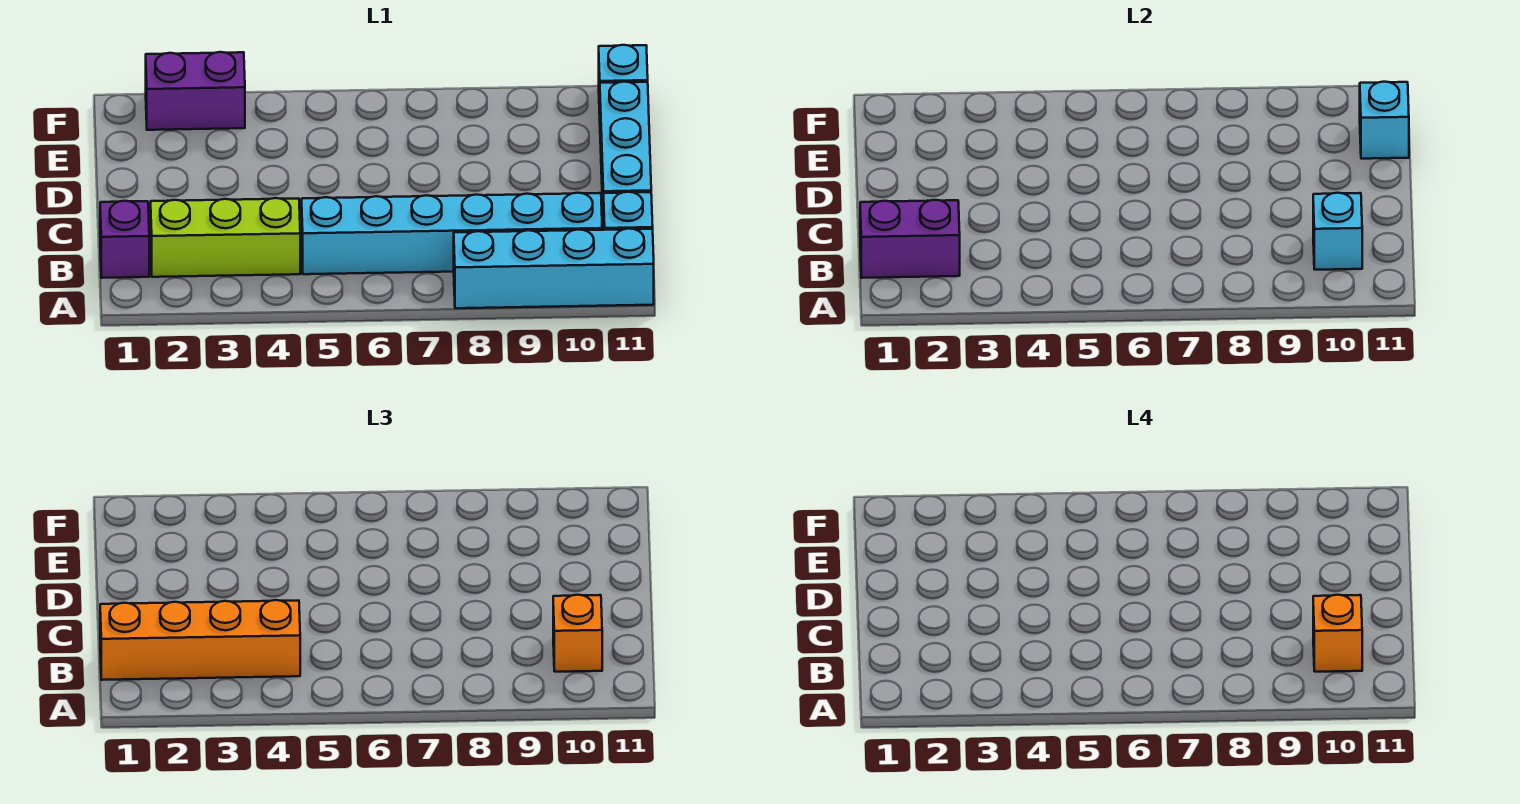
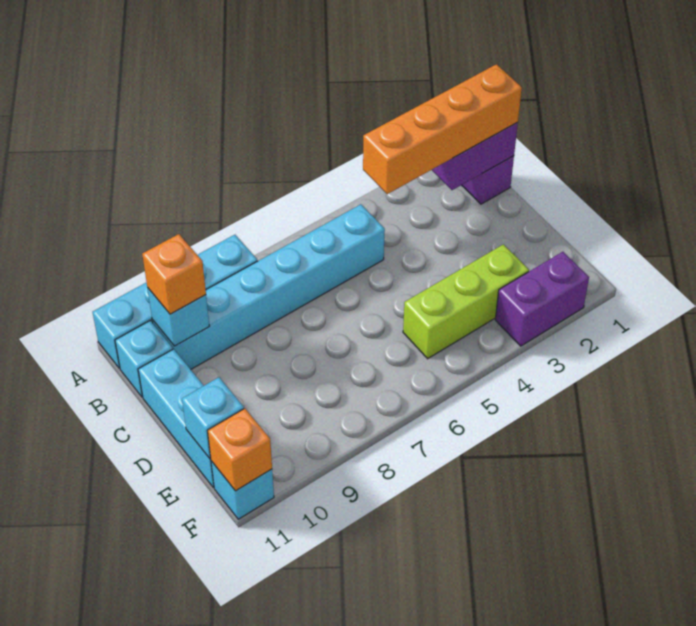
lime 1x3 brick [151,198,300,277] -> lime 1x3 brick moved to [403,244,529,359]
orange 1x1 brick [1313,595,1362,672] -> orange 1x1 brick moved to [208,408,272,491]

